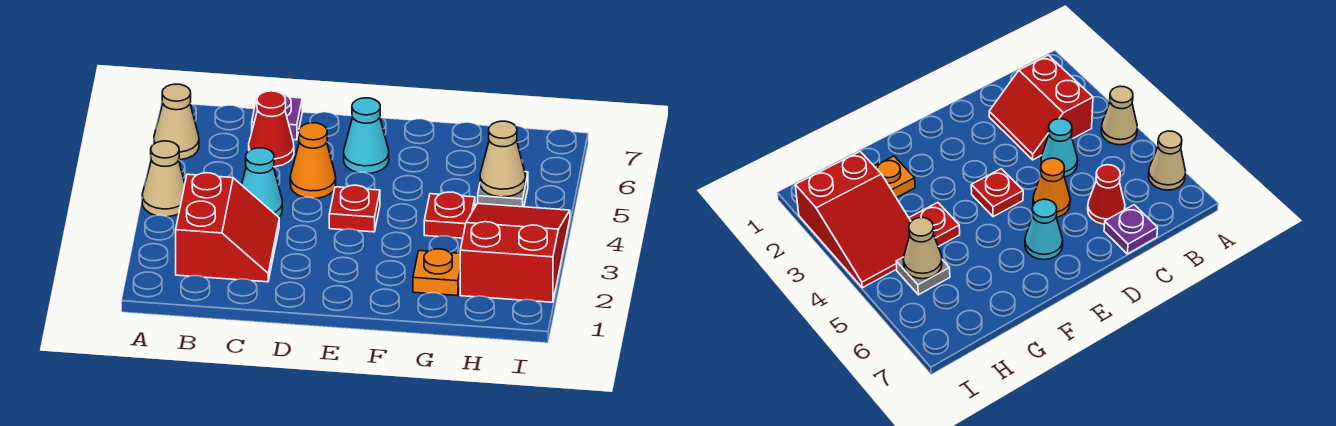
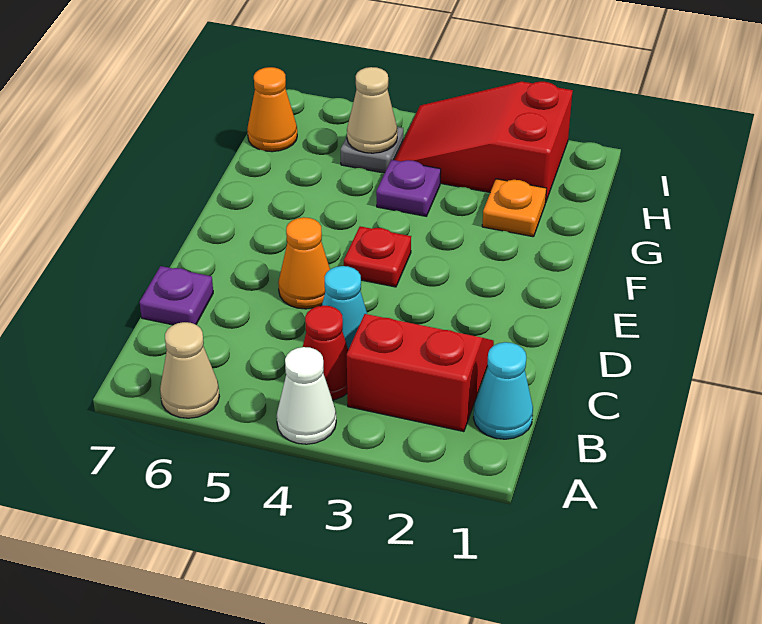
tan 1x1 cone [142,141,185,217] -> white 1x1 cone [277,347,336,444]
red 1x1 cone [249,91,294,167] -> red 1x1 cone moved to [303,305,348,400]
cyan 1x1 cone [344,98,389,173] -> cyan 1x1 cone moved to [474,342,533,439]
red 1x1 plate [424,192,475,238] -> purple 1x1 plate [376,160,441,216]
none -> orange 1x1 cone [247,67,297,152]

